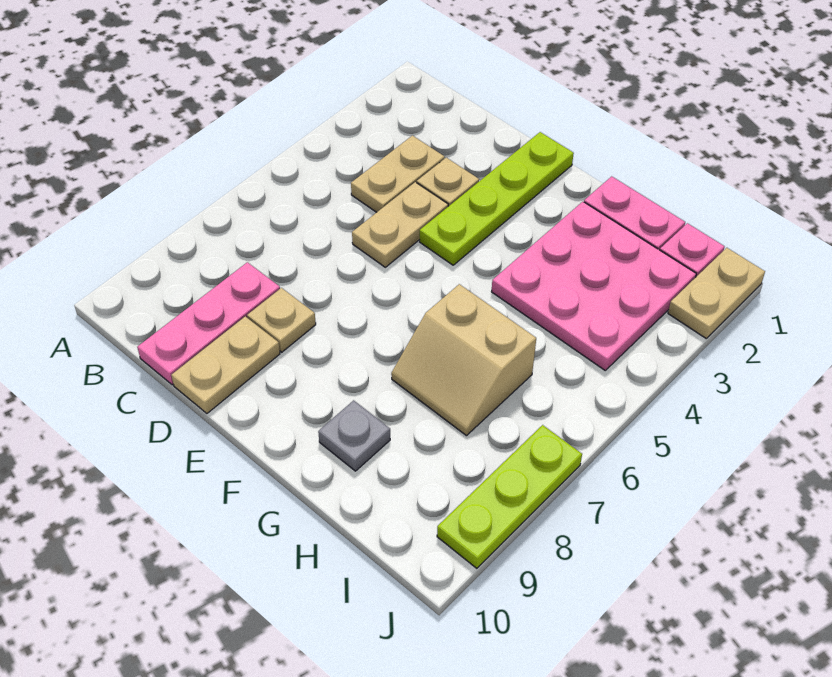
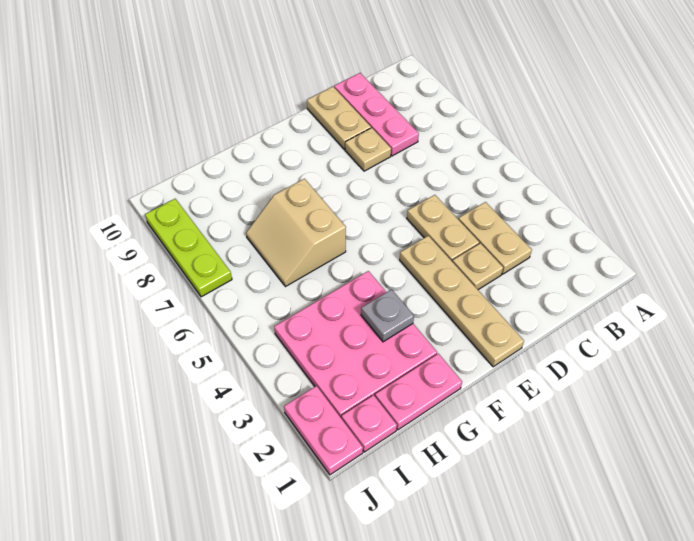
lime 1x4 plate [420,132,574,265] -> tan 1x4 plate [400,236,524,367]
tan 2x2 slope [391,284,536,436] -> tan 2x2 slope turned to [246,179,346,287]
grey 1x1 plate [318,400,390,471] -> grey 1x1 plate moved to [361,289,414,342]
tan 1x2 plate [668,248,765,338] -> pink 1x2 plate [284,386,363,475]

